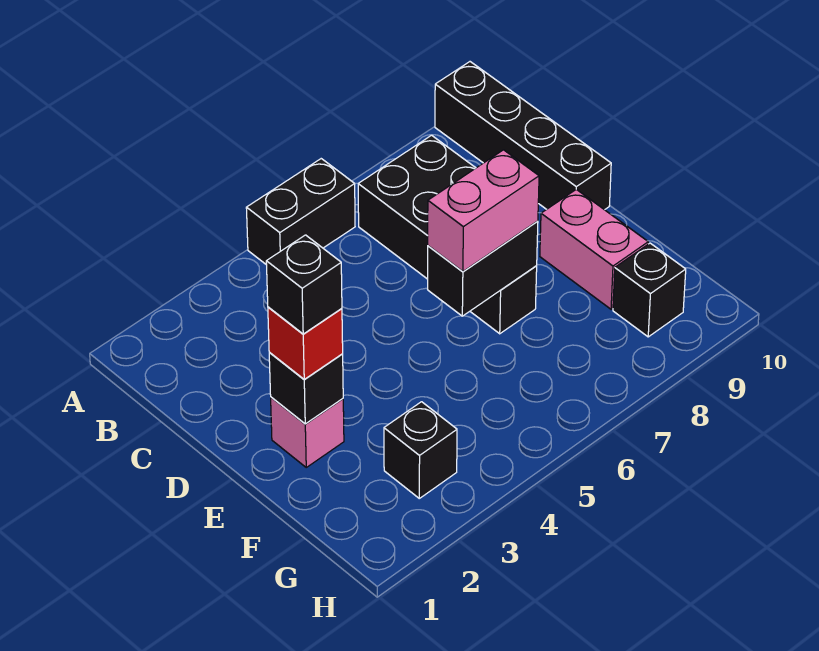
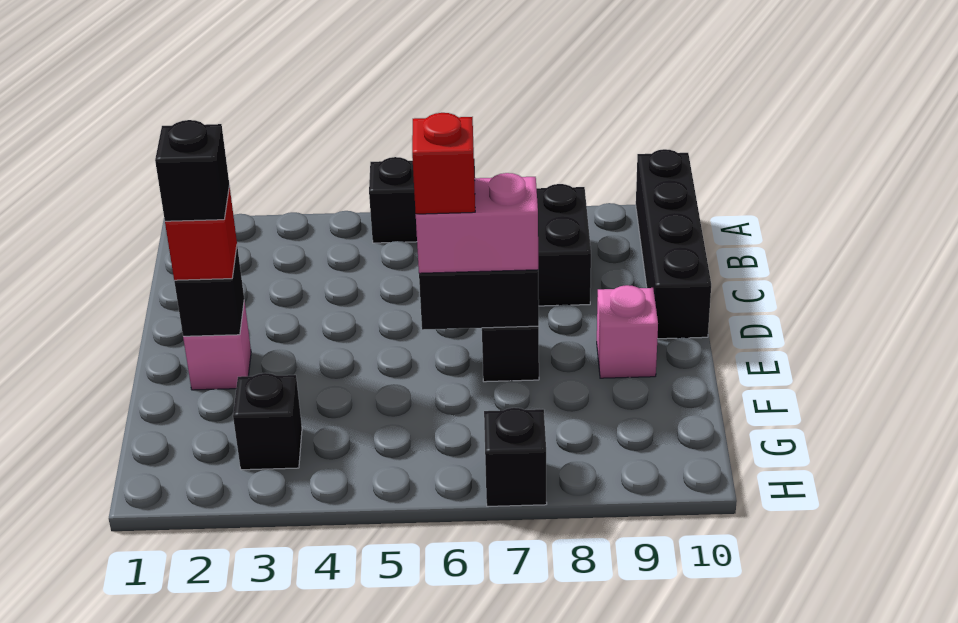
none -> red 1x1 brick [412,113,475,214]
pink 1x2 brick [540,189,648,309] -> pink 1x1 brick [597,285,658,378]
black 1x1 brick [613,243,686,337] -> black 1x1 brick moved to [484,408,547,506]

